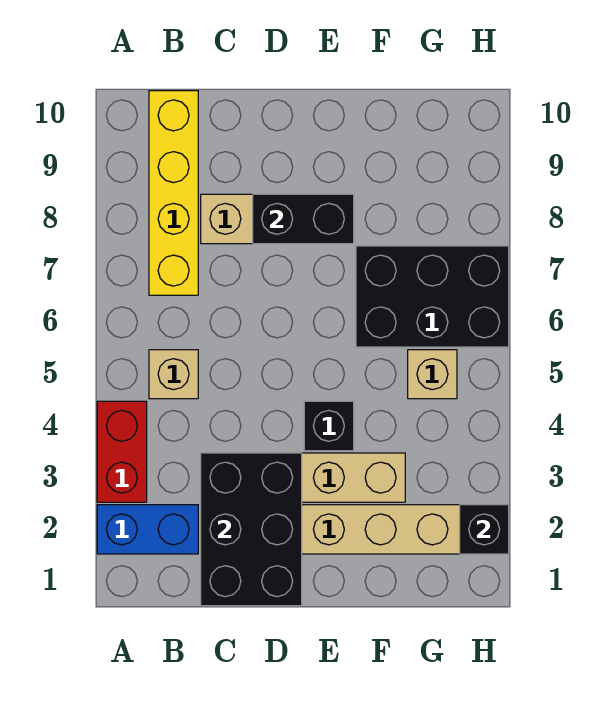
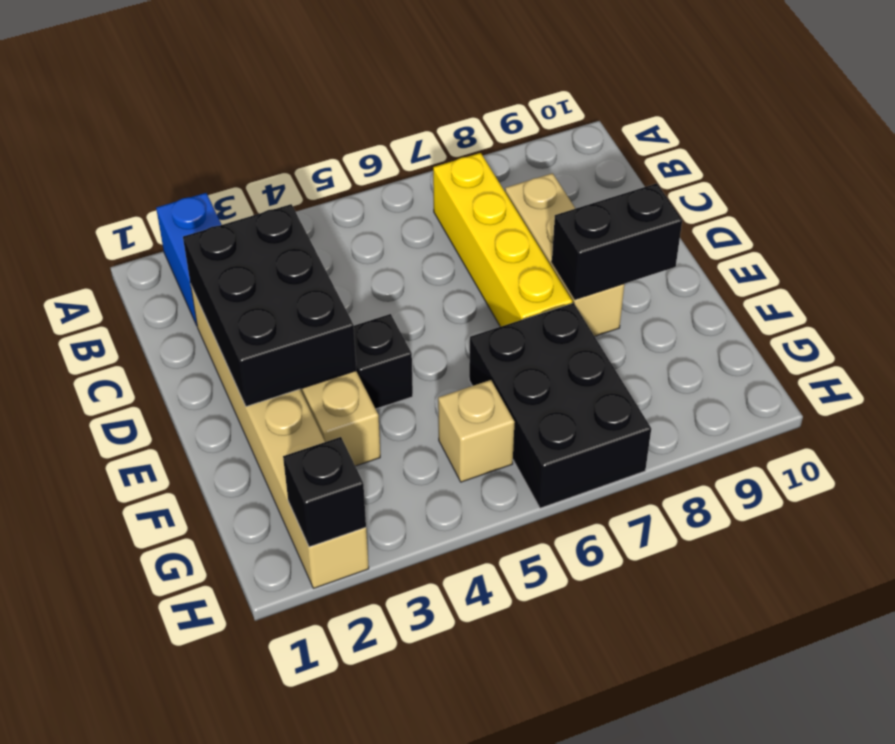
red 1x2 brick [97,401,147,502] -> none
tan 1x1 brick [149,350,198,399] -> none
yellow 1x4 brick [149,91,198,295] -> yellow 1x4 brick turned to [433,153,572,327]
black 2x3 brick [201,453,302,606] -> black 2x3 brick turned to [183,204,356,407]
black 1x2 brick [253,194,354,244] -> black 1x2 brick turned to [552,183,682,300]

